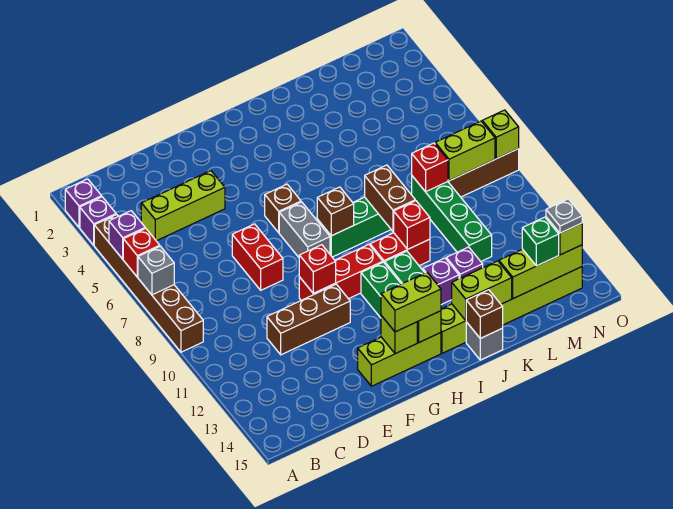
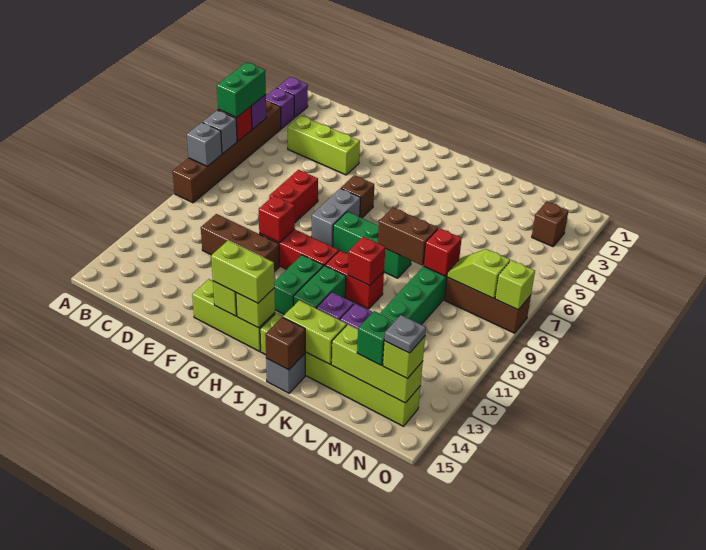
none -> green 1x2 brick [217,62,266,118]
none -> grey 1x1 brick [187,122,222,166]
brown 1x1 brick [317,187,354,236] -> brown 1x1 brick moved to [532,202,568,247]
brown 1x2 brick [365,165,415,231] -> brown 1x2 brick turned to [378,208,438,265]
lime 1x2 brick [435,121,495,181] -> lime 1x2 slope [447,249,510,299]

